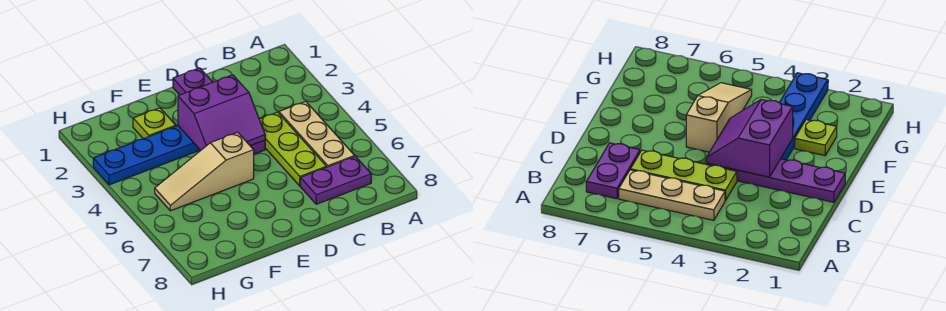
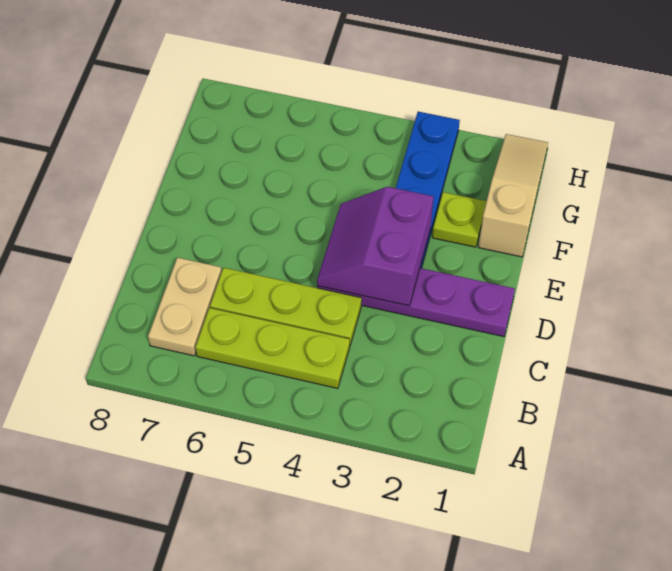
tan 1x3 plate [279,101,355,167] -> lime 1x3 plate [195,308,350,388]
purple 1x2 plate [300,156,371,204] -> tan 1x2 plate [148,258,222,356]
tan 1x3 slope [155,132,254,211] -> tan 1x3 slope moved to [478,134,548,257]

